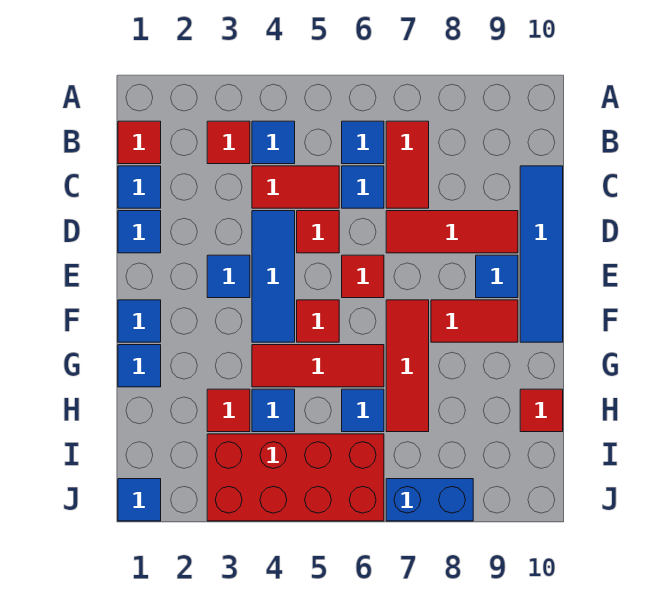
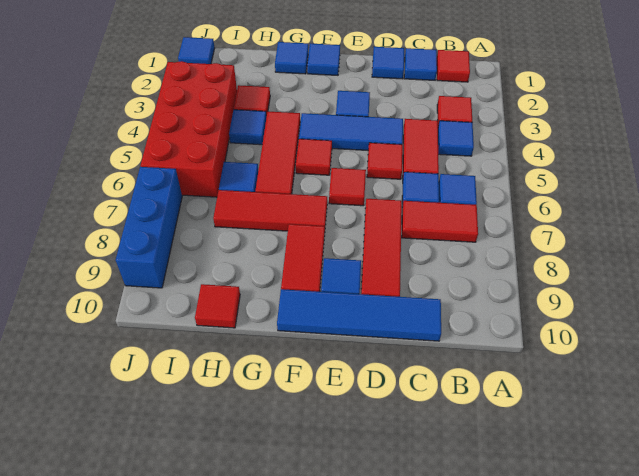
blue 1x2 brick [386,479,473,521] -> blue 1x3 brick [116,167,182,288]

